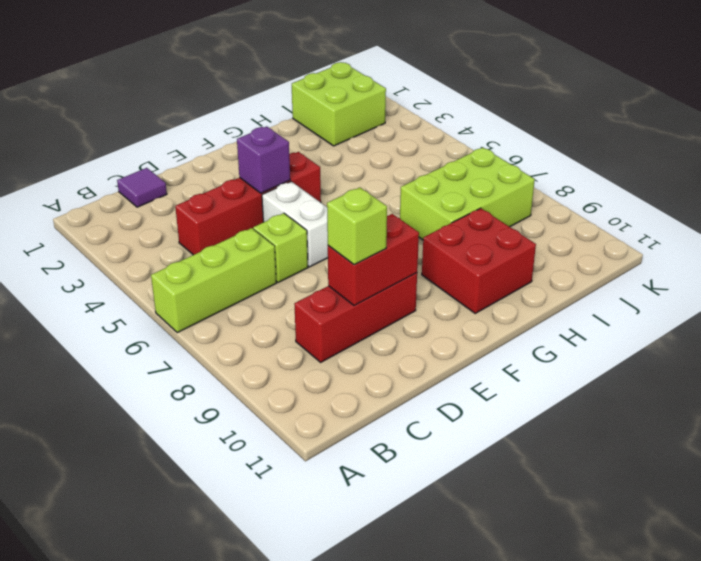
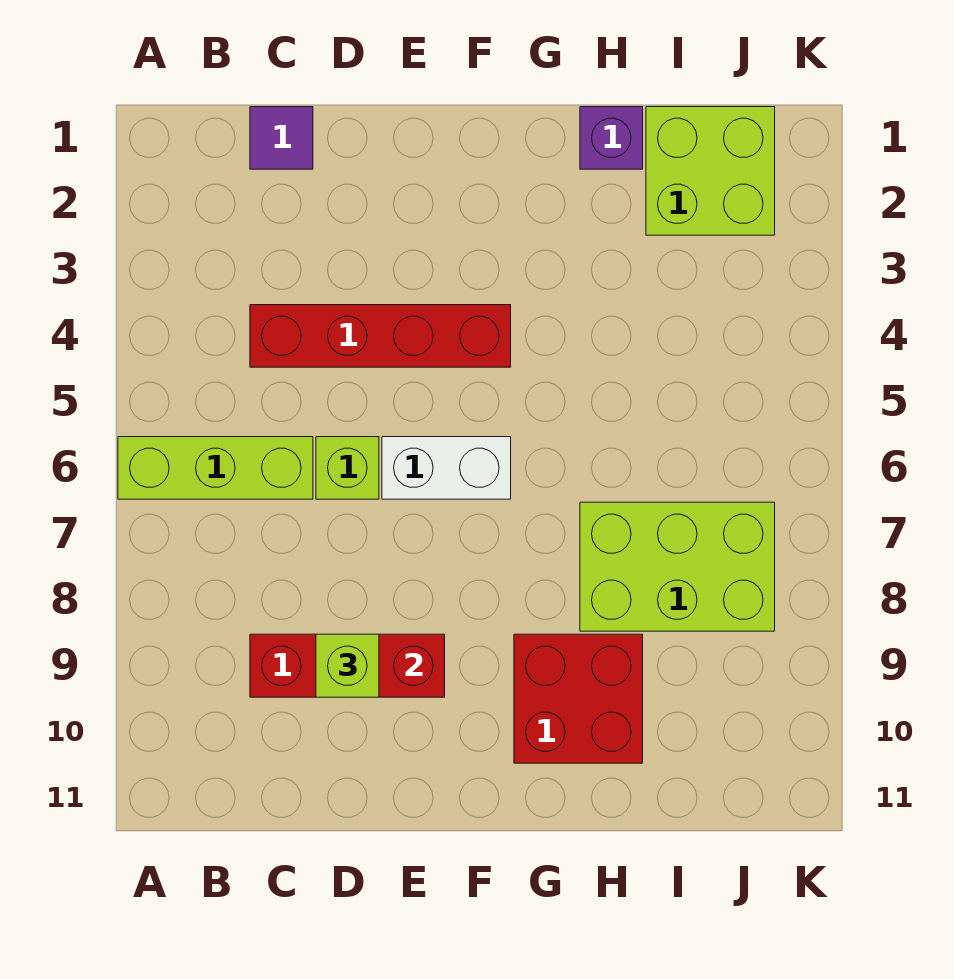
purple 1x1 brick [237,126,290,193] -> purple 1x1 brick moved to [580,107,643,169]
white 1x2 brick [262,181,328,267] -> white 1x2 brick turned to [382,437,511,499]

